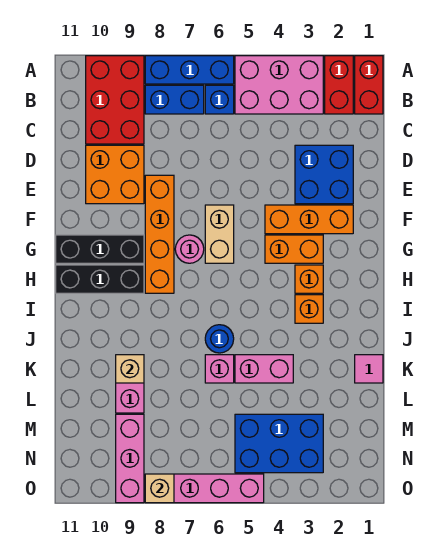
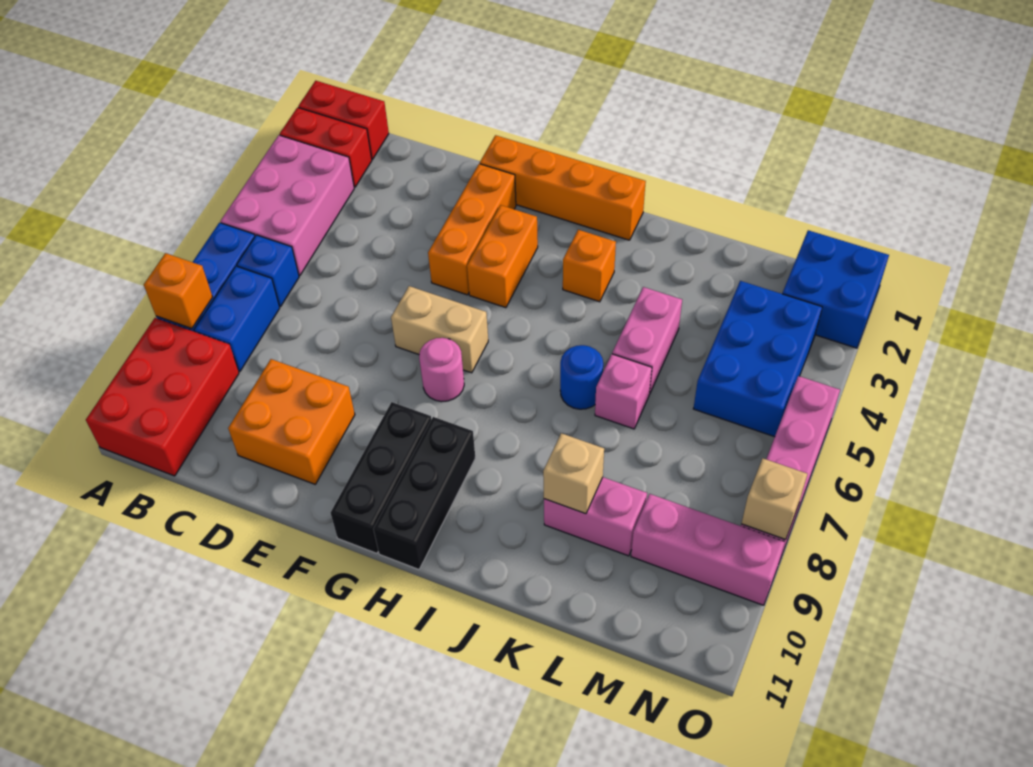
red 2x3 brick [86,56,144,144] -> red 2x3 brick turned to [86,318,239,476]
blue 2x2 brick [295,145,353,204] -> blue 2x2 brick moved to [782,230,889,348]
orange 1x4 brick [145,175,174,293] -> orange 1x4 brick moved to [480,135,646,240]
orange 1x1 brick [295,265,323,293] -> orange 1x1 brick moved to [144,253,213,328]
pink 1x1 tile [355,355,383,383] -> none

